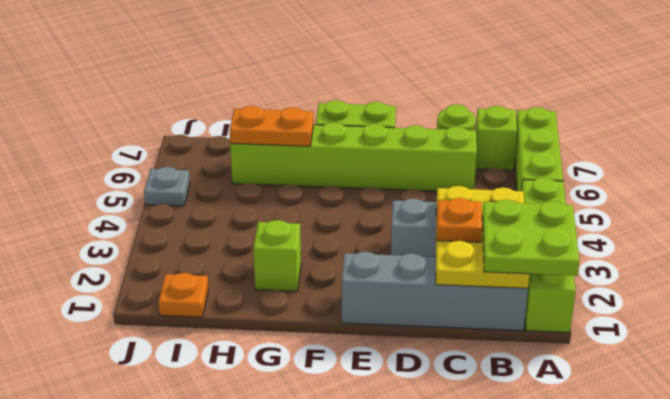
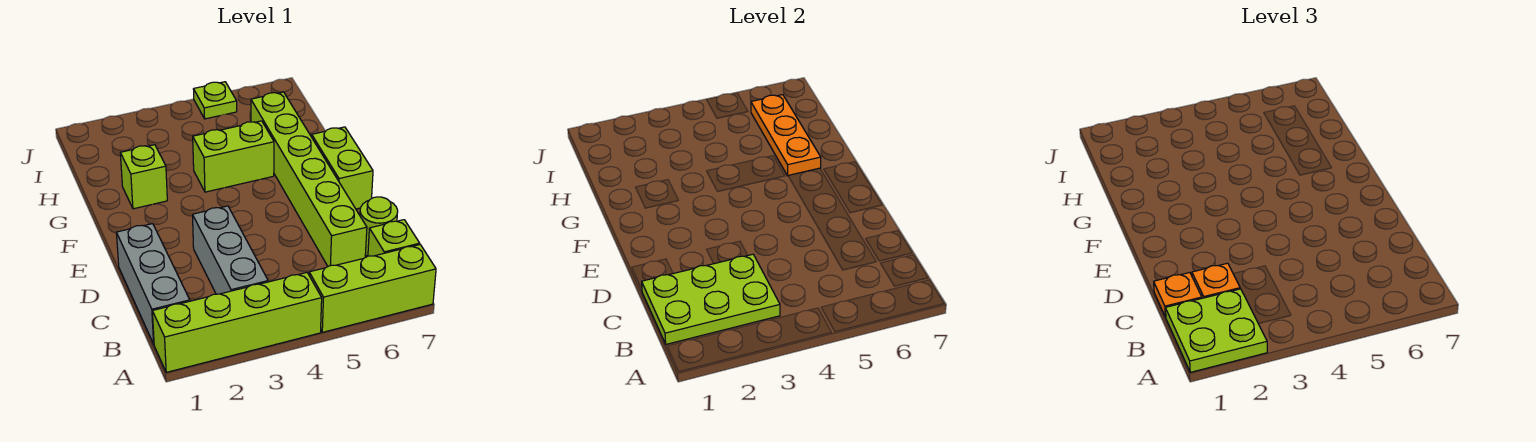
grey 1x4 brick [342,252,528,331] -> grey 1x3 brick [116,224,190,344]
yellow 2x3 plate [436,186,530,288] -> lime 2x3 plate [642,254,780,344]
none -> lime 1x2 brick [193,121,274,192]
orange 1x2 plate [230,106,314,146] -> orange 1x3 plate [751,95,821,176]
orange 1x1 plate [158,273,208,317] -> orange 1x1 plate moved to [1154,273,1202,317]
grey 1x1 plate [144,167,190,206] -> lime 1x1 plate [193,82,237,119]

